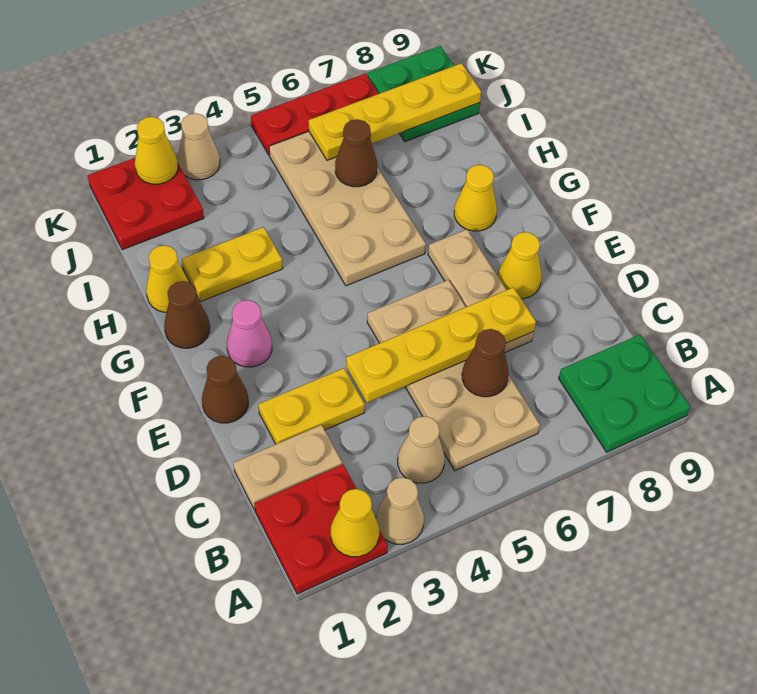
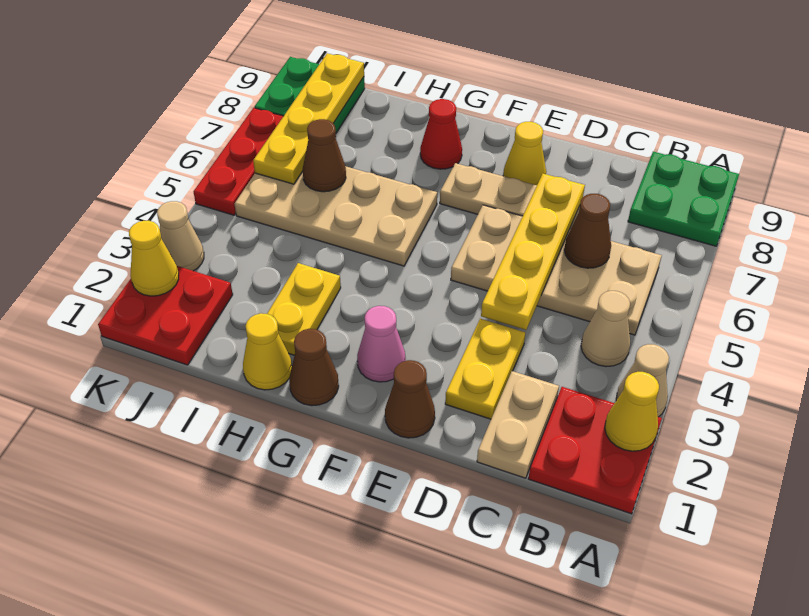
yellow 1x1 cone [454,165,497,231] -> red 1x1 cone [420,99,462,169]

